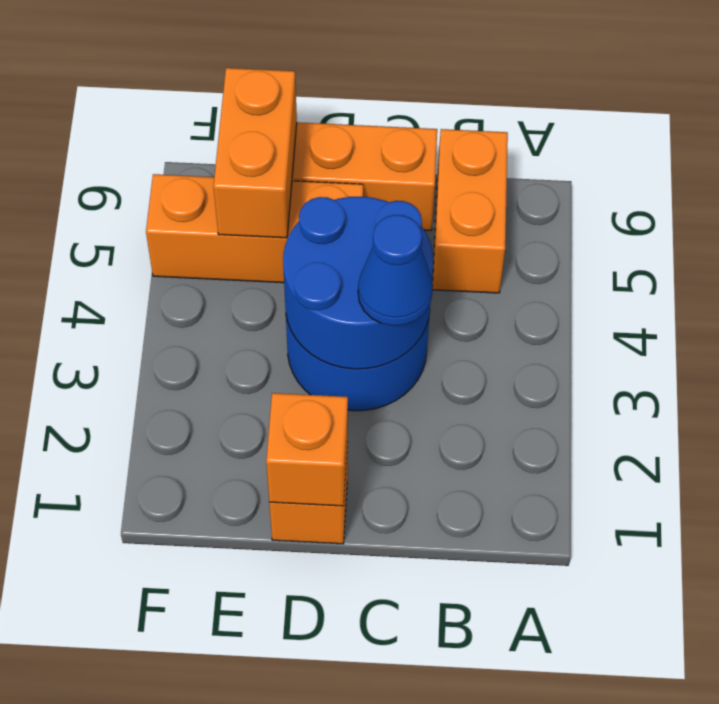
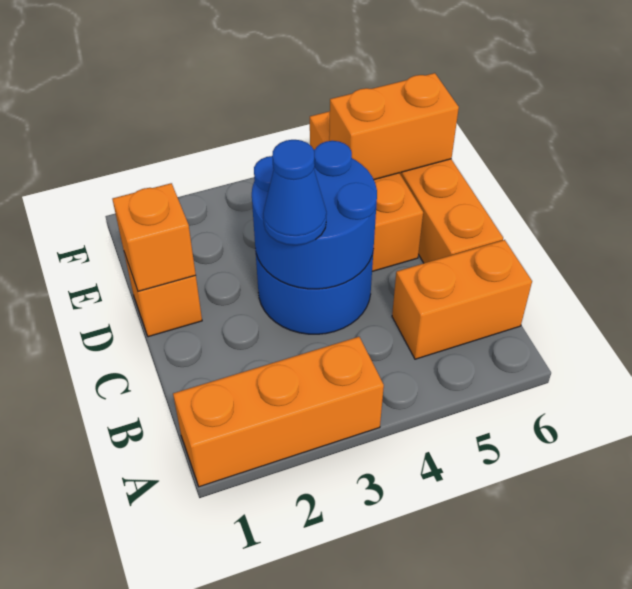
none -> orange 1x3 brick [173,337,384,487]

